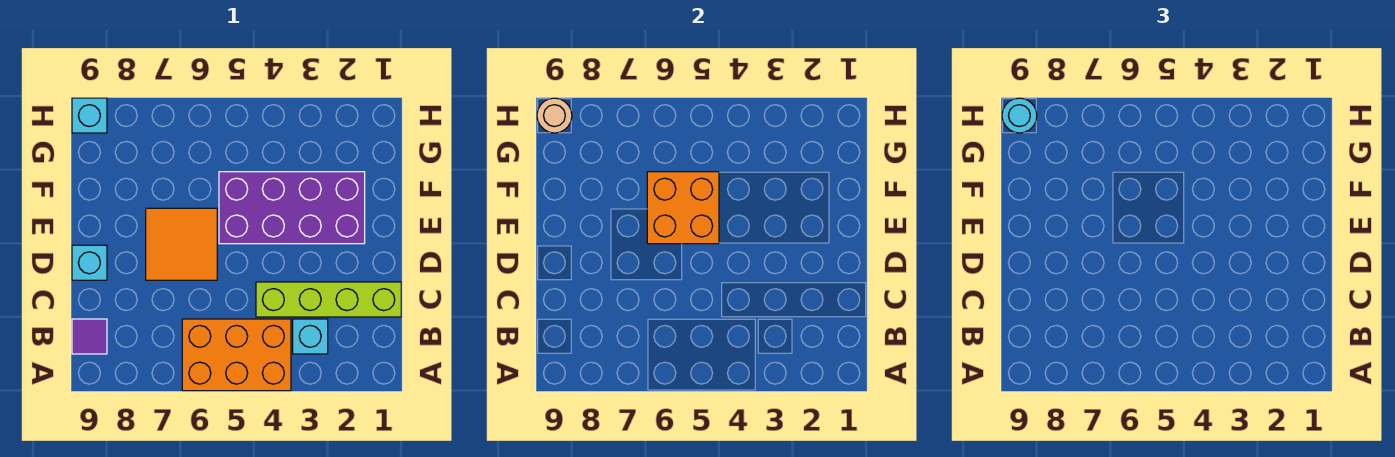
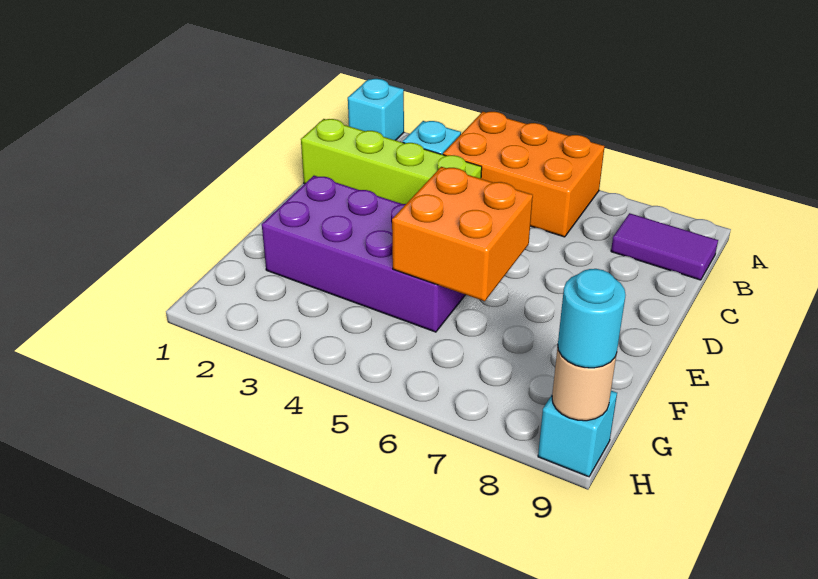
purple 1x1 tile [72,319,107,354] -> purple 1x2 tile [611,213,718,280]
orange 2x2 tile [146,208,217,280] -> none
cyan 1x1 brick [72,245,107,280] -> cyan 1x1 brick moved to [348,79,404,140]

